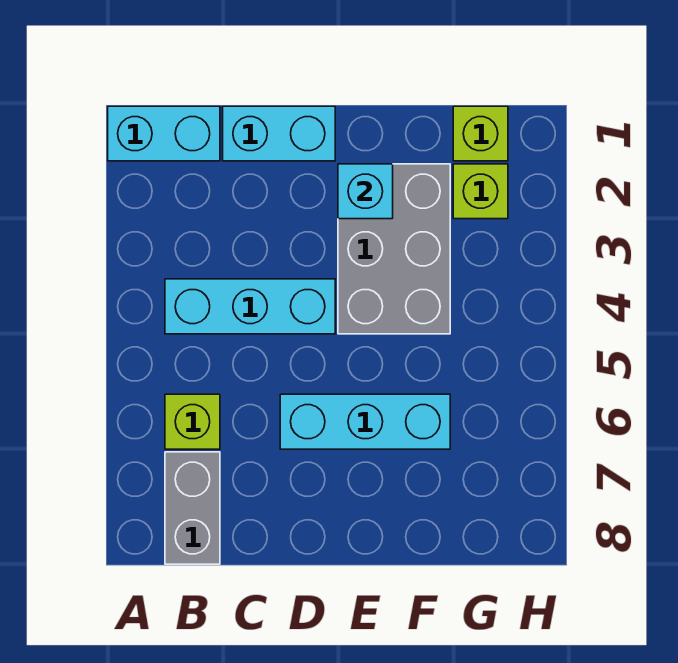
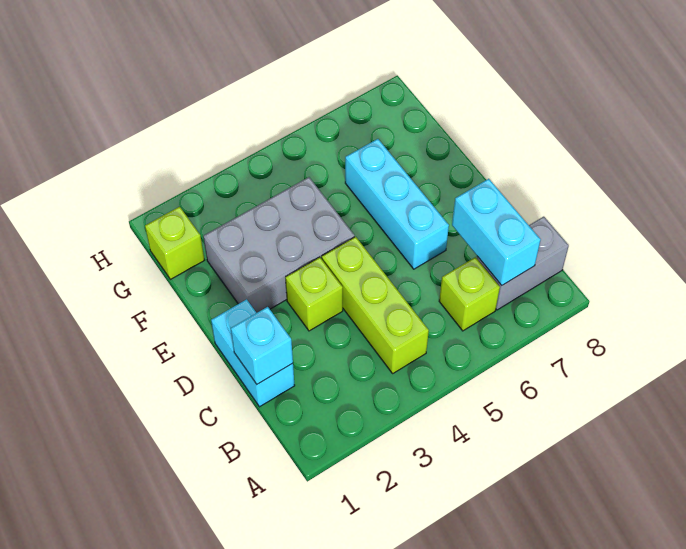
cyan 1x2 brick [108,106,220,161] -> cyan 1x2 brick moved to [452,179,541,285]
cyan 1x3 brick [165,279,335,334] -> lime 1x3 brick [322,237,429,373]
cyan 1x1 brick [338,164,393,219] -> cyan 1x1 brick moved to [231,307,293,384]
lime 1x1 brick [453,164,508,219] -> lime 1x1 brick moved to [285,257,343,331]

